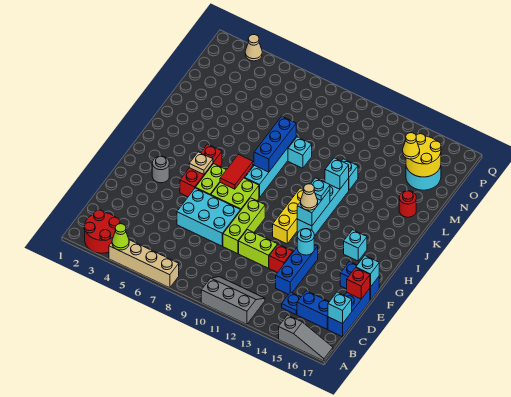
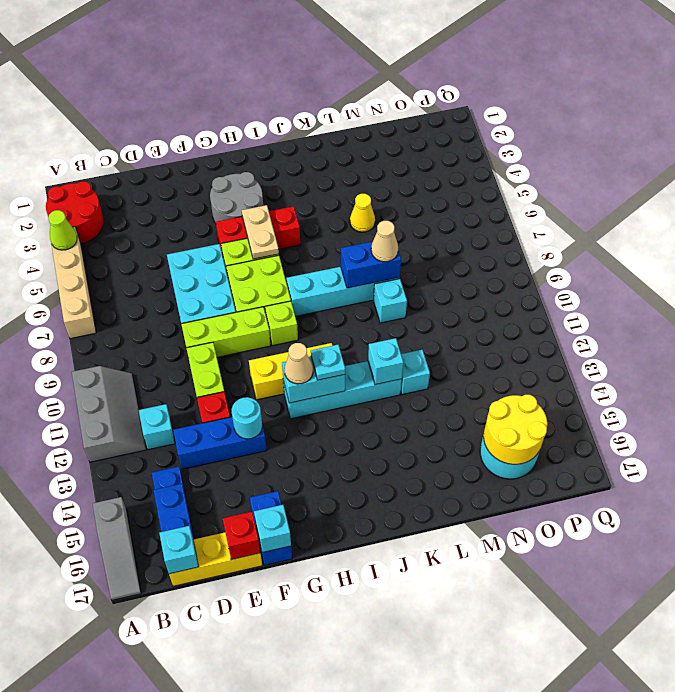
blue 1x3 brick [328,289,370,337] -> yellow 1x3 brick [169,532,262,586]
grey 1x1 round brick [152,156,169,183] -> grey 2x2 round brick [210,172,263,224]
tan 1x1 plate [189,152,213,174] -> tan 1x2 plate [242,205,279,259]
red 1x2 tile [220,154,253,189] -> none
none -> lime 1x1 brick [265,301,298,346]
cyan 1x1 brick [344,230,367,261] -> cyan 1x1 brick moved to [139,404,175,450]
blue 1x3 brick [254,116,296,172] -> blue 1x2 brick [341,242,401,288]
red 1x1 round brick [399,191,416,217] -> none
yellow 1x1 cone [403,133,420,159] -> yellow 1x1 cone moved to [350,194,375,232]
tan 1x1 cone [245,35,262,61] -> tan 1x1 cone moved to [371,221,398,262]

